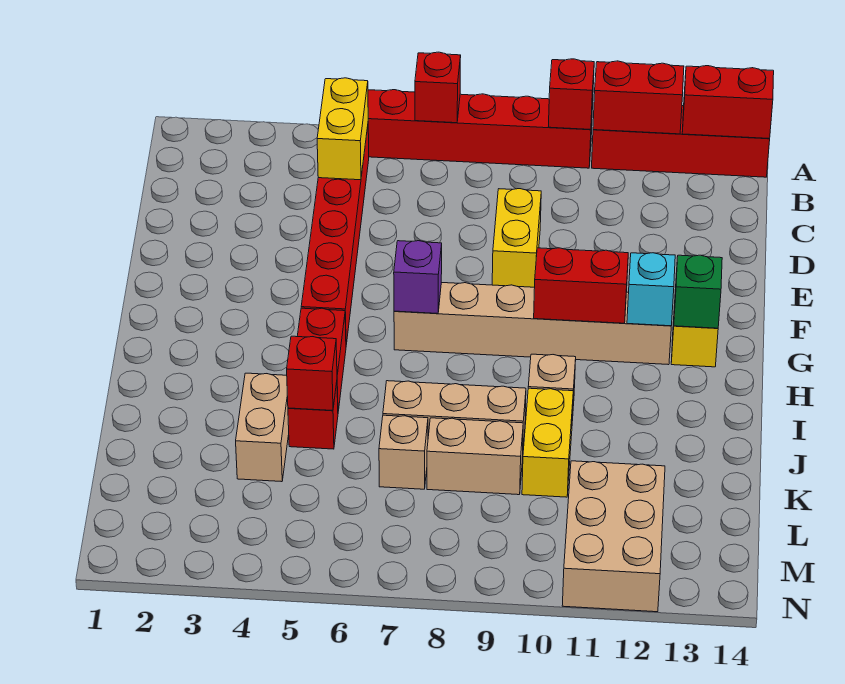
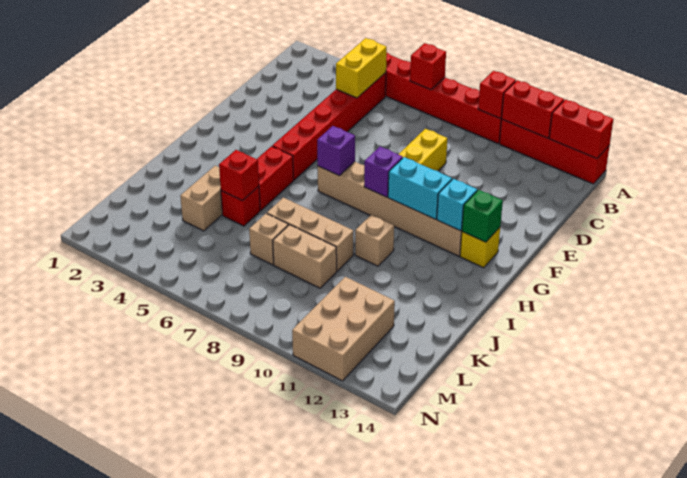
none -> purple 1x1 brick [364,147,403,197]
red 1x2 brick [534,248,628,323] -> cyan 1x2 brick [388,157,452,219]
yellow 1x2 brick [522,388,573,497] -> none

